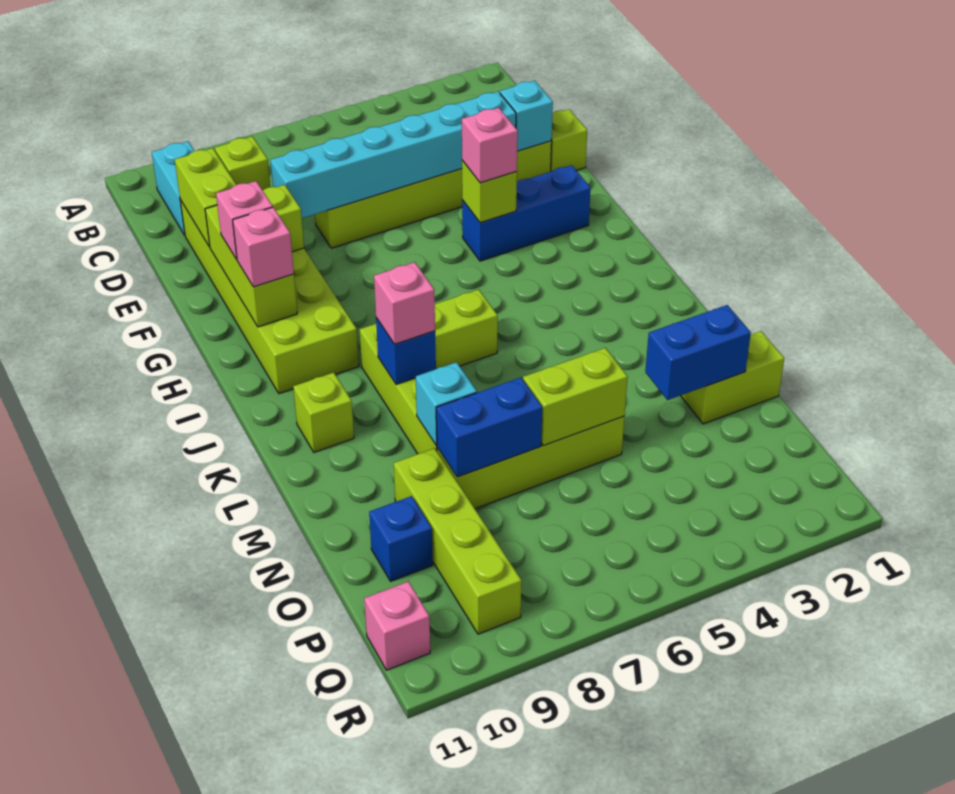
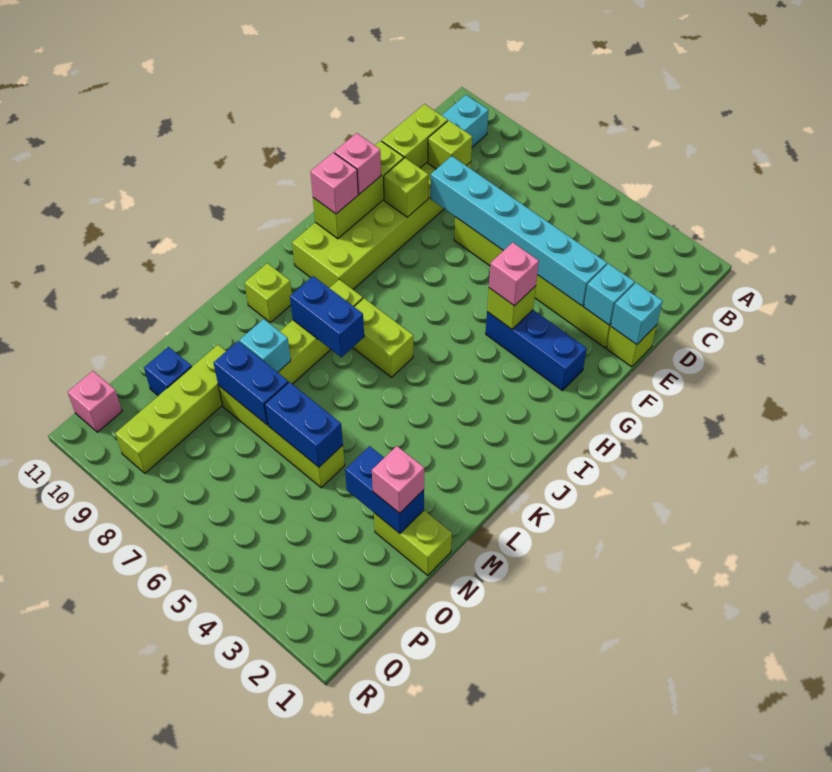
none -> cyan 1x1 brick [611,283,663,345]
blue 1x1 brick [376,318,436,385] -> blue 1x2 brick [290,276,364,357]
pink 1x1 brick [374,262,435,344] -> pink 1x1 brick moved to [372,446,424,513]
lime 1x2 brick [523,348,628,446] -> blue 1x2 brick [265,382,343,467]

